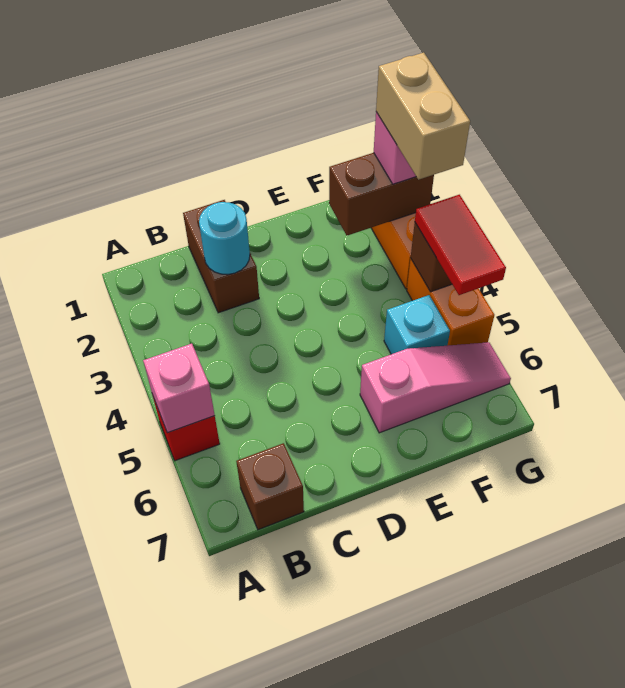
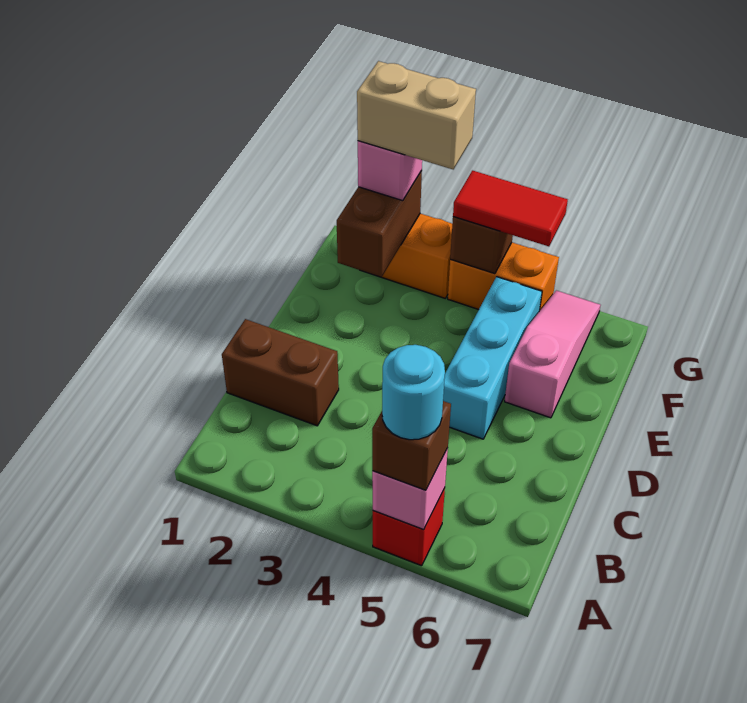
brown 1x1 brick [236,443,304,530] -> brown 1x1 brick moved to [372,401,451,490]
cyan 1x1 round brick [199,202,250,275] -> cyan 1x1 round brick moved to [382,345,445,440]
cyan 1x1 brick [384,295,450,354] -> cyan 1x3 brick [443,277,542,439]

